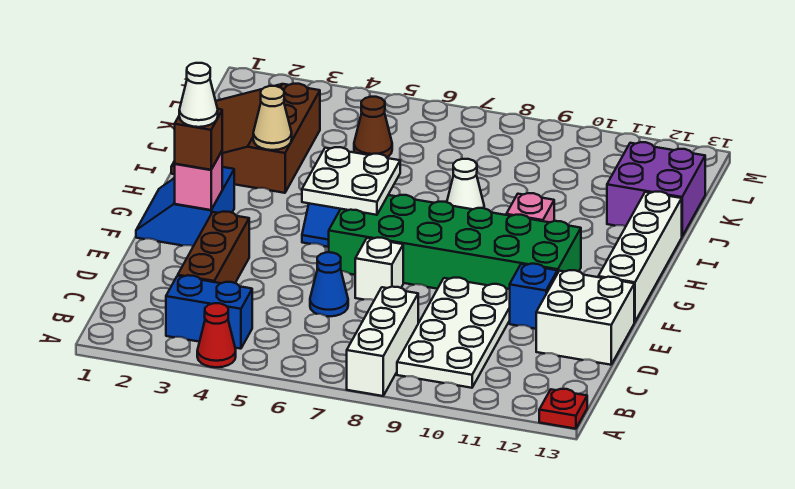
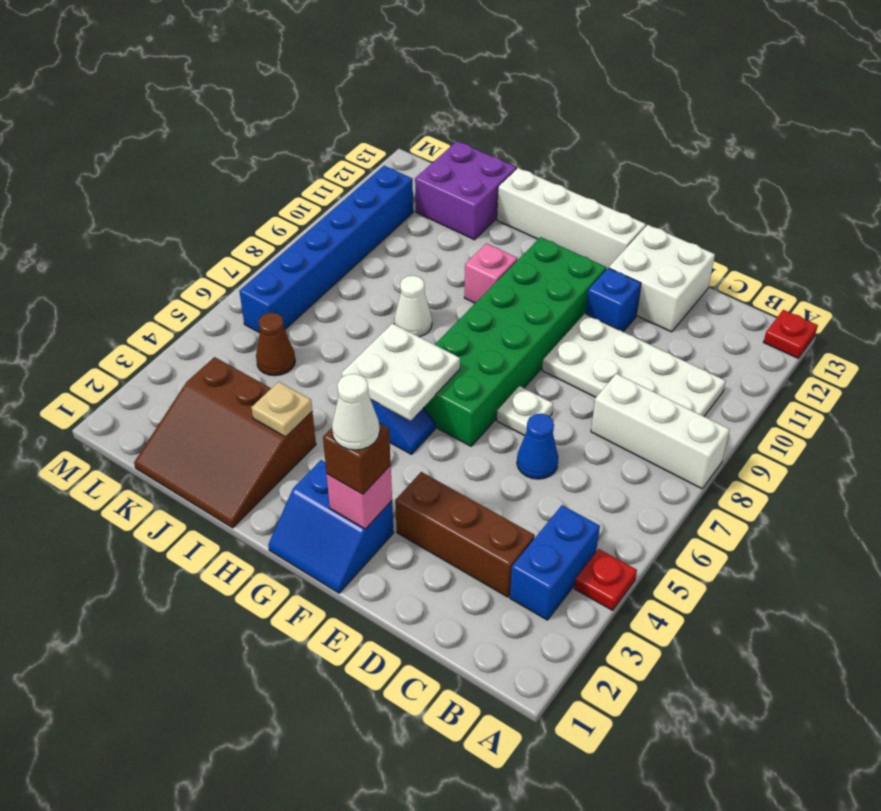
red 1x1 cone [197,303,236,367] -> red 1x1 plate [574,549,637,610]
white 1x1 brick [355,238,403,300] -> white 1x1 plate [497,386,553,436]
tan 1x1 cone [253,86,292,150] -> tan 1x1 plate [251,382,312,437]
none -> blue 1x6 brick [239,166,413,333]

